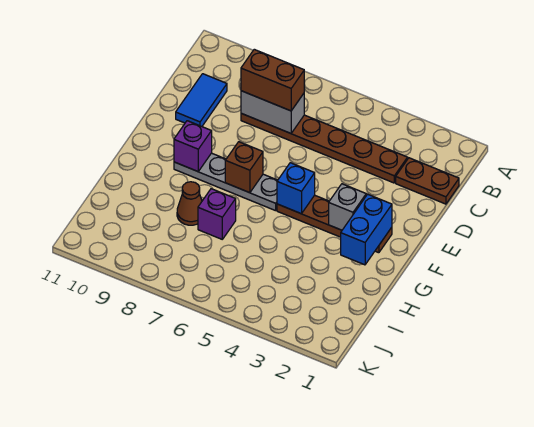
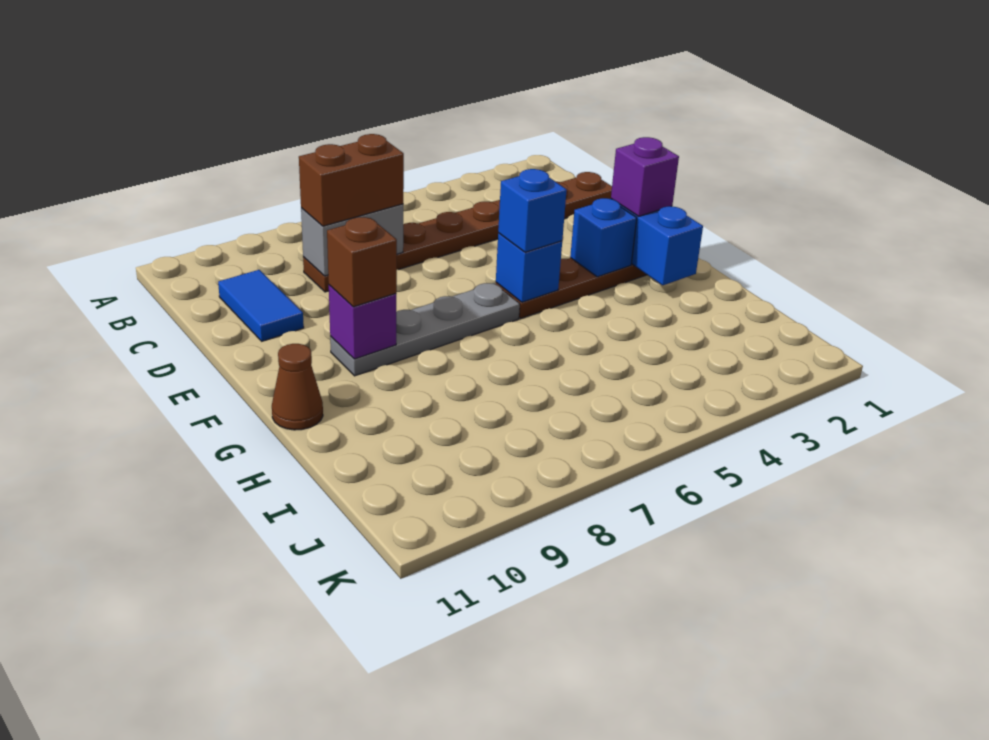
grey 1x1 brick [329,184,366,230] -> blue 1x1 brick [570,198,637,277]
none -> blue 1x1 brick [498,169,567,252]
brown 1x1 brick [225,142,263,193] -> brown 1x1 brick moved to [327,217,397,307]
purple 1x1 brick [198,189,236,239] -> purple 1x1 brick moved to [611,137,679,216]
brown 1x1 cone [177,182,202,225] -> brown 1x1 cone moved to [272,344,323,430]

